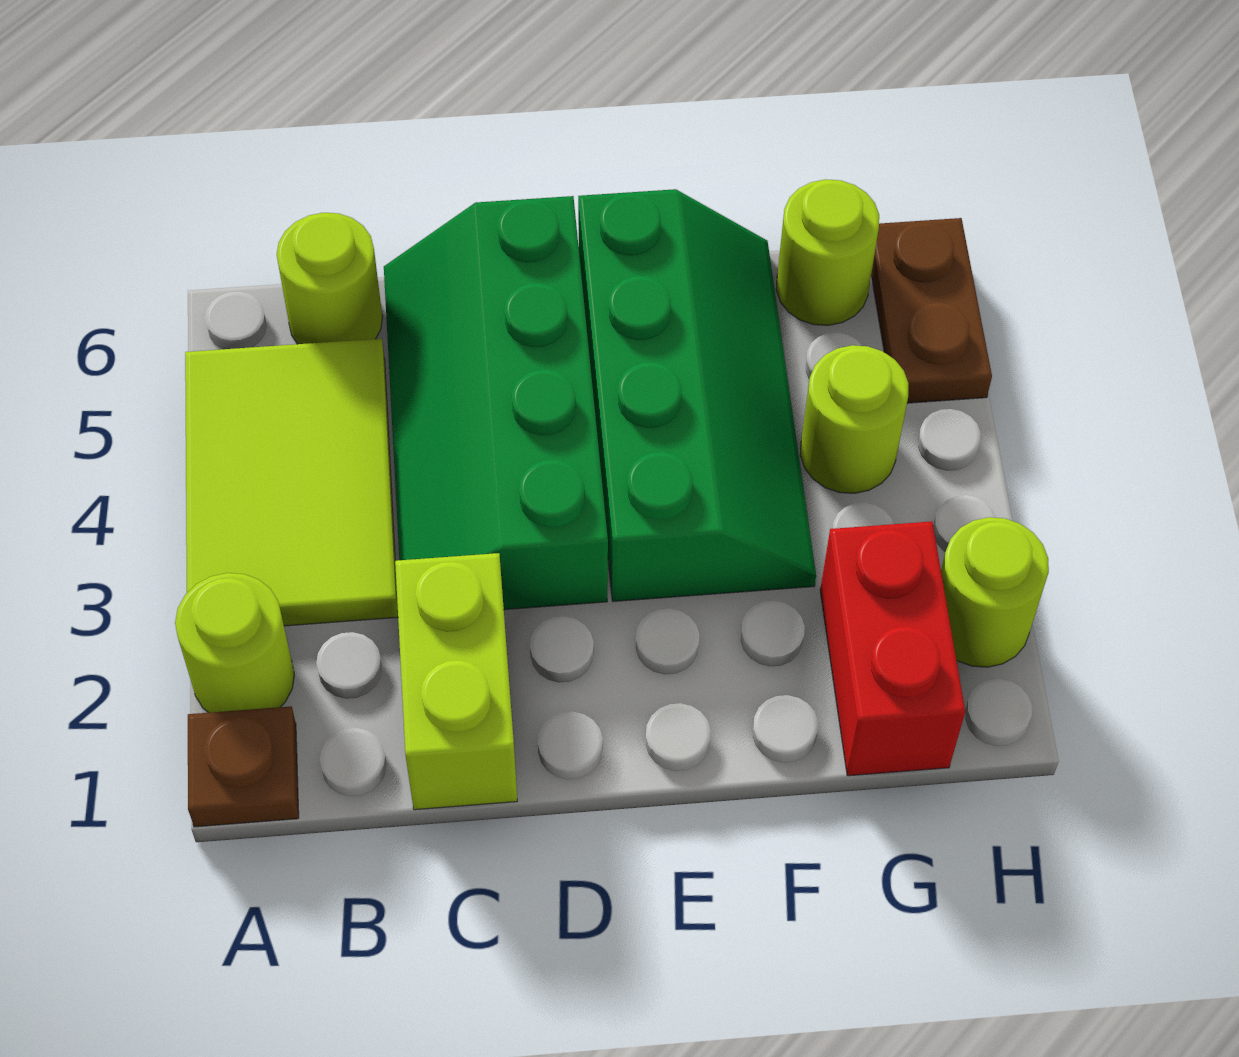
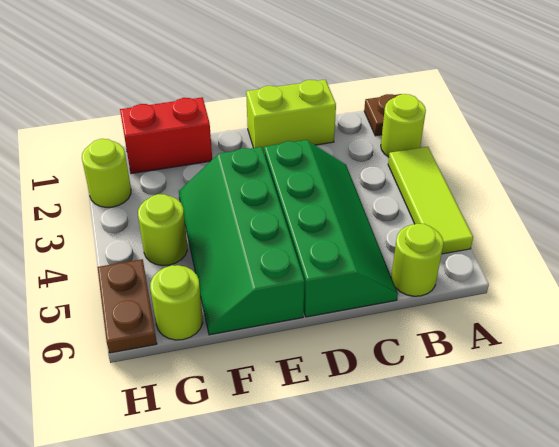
lime 2x3 tile [185,338,398,626] -> lime 1x3 tile [388,147,473,254]
lime 1x2 brick [395,553,517,810] -> lime 1x2 brick turned to [246,80,336,152]
red 1x2 brick [820,521,965,776] -> red 1x2 brick turned to [120,97,212,174]

